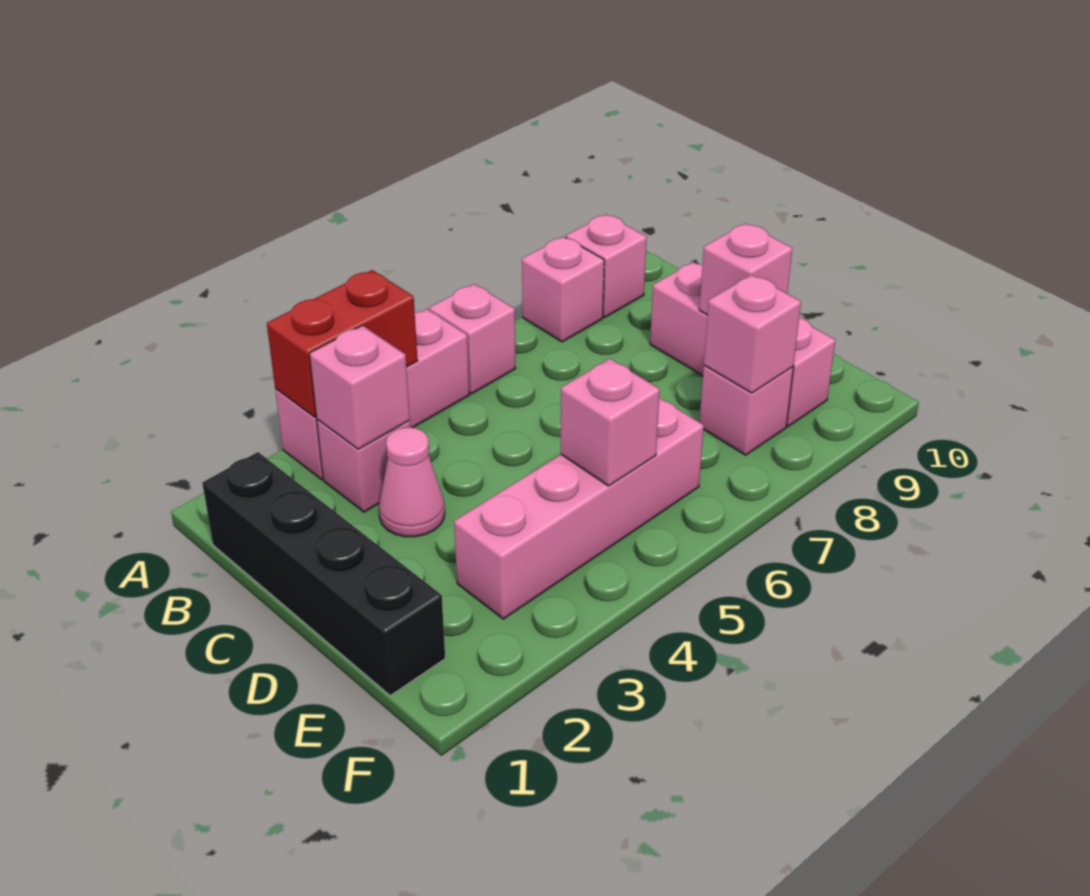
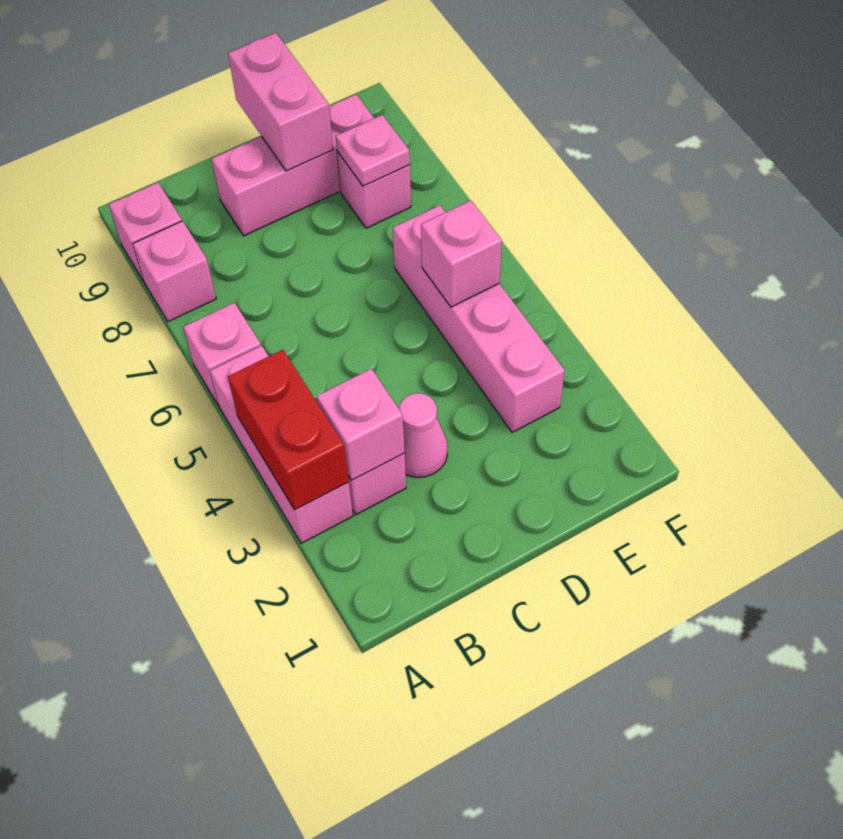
black 1x4 brick [202,452,445,696] -> none
pink 1x1 brick [699,223,792,315] -> pink 1x2 brick [228,33,333,171]
pink 1x1 brick [704,275,801,393] -> pink 1x1 plate [335,115,410,186]

